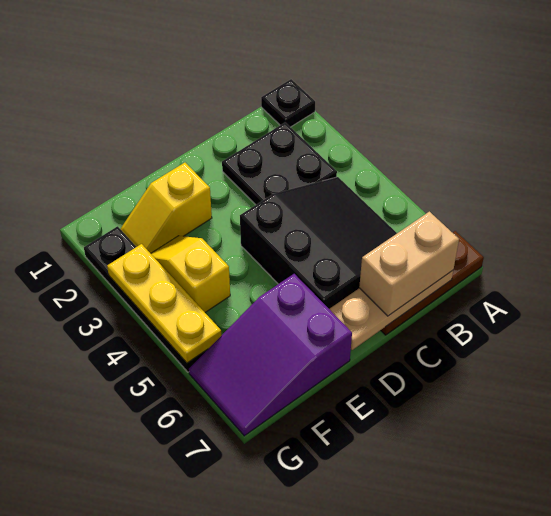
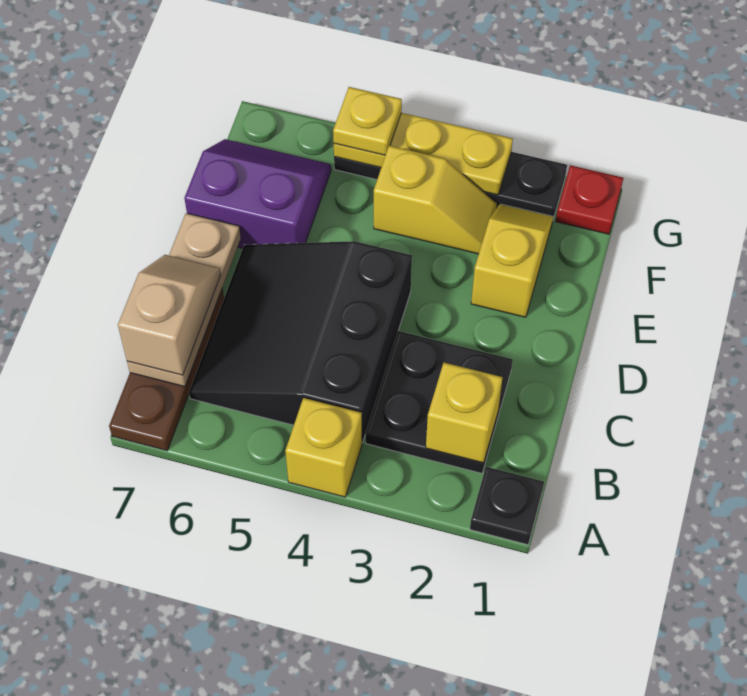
none -> yellow 1x1 brick [285,398,362,497]
none -> yellow 1x1 brick [426,363,503,463]
black 3x3 slope [240,177,397,309] -> black 3x3 slope turned to [189,241,412,443]
tan 1x2 brick [359,212,459,316] -> tan 1x2 slope [118,255,221,375]
purple 2x3 slope [189,274,352,436] -> purple 2x2 slope [184,139,331,248]
none -> red 1x1 plate [556,165,623,234]
none -> yellow 1x1 plate [333,87,402,155]

